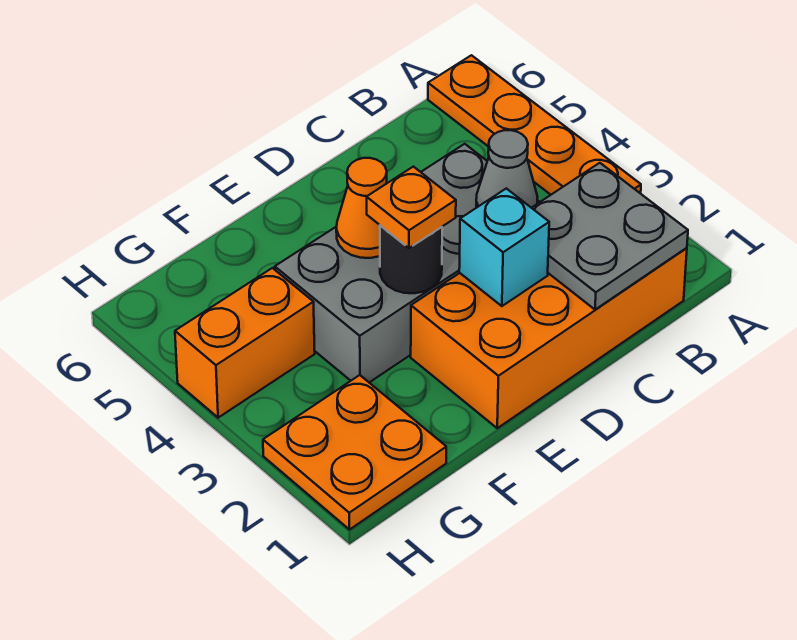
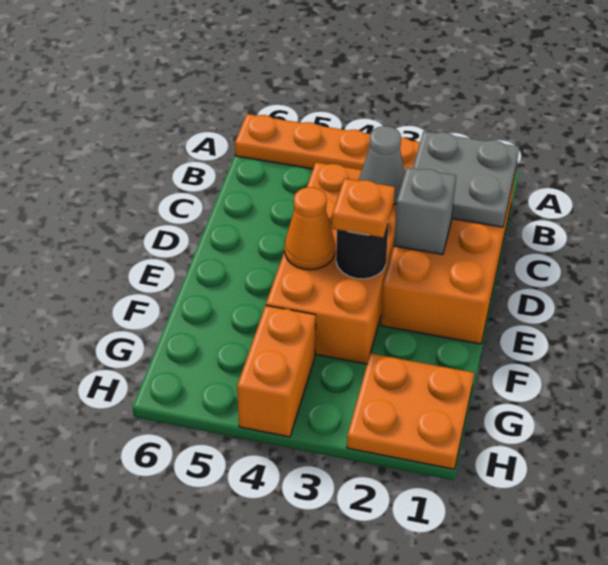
grey 2x4 brick [275,144,539,382] -> orange 2x4 brick [266,162,397,364]
cyan 1x1 brick [459,188,549,306] -> grey 1x1 brick [394,167,456,255]

